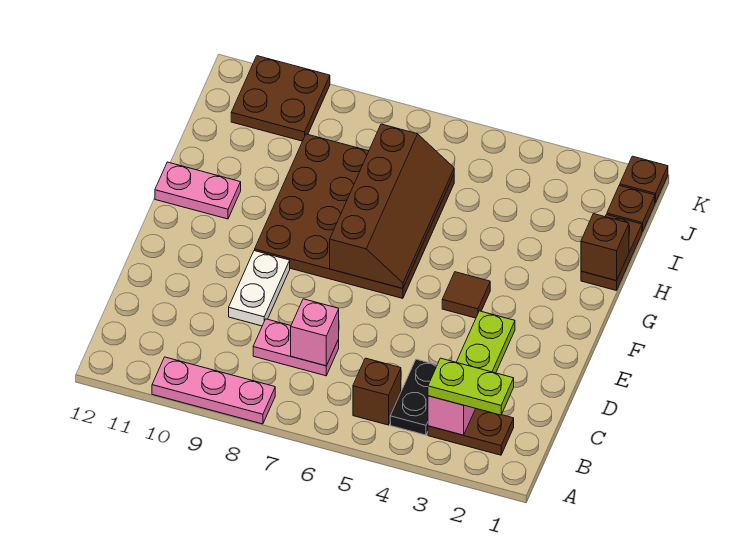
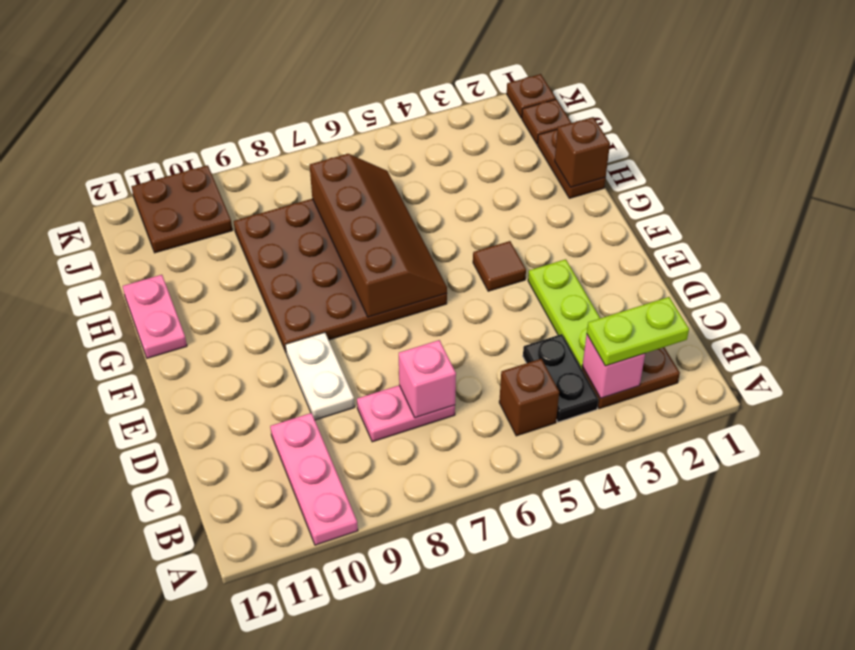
pink 1x3 plate [152,357,275,424] -> pink 1x3 plate turned to [270,413,358,545]
pink 1x2 plate [155,162,241,219] -> pink 1x2 plate turned to [123,275,187,358]

